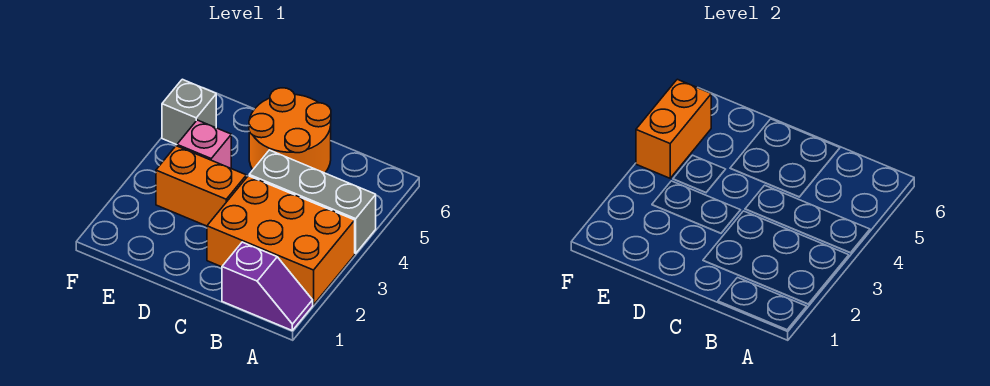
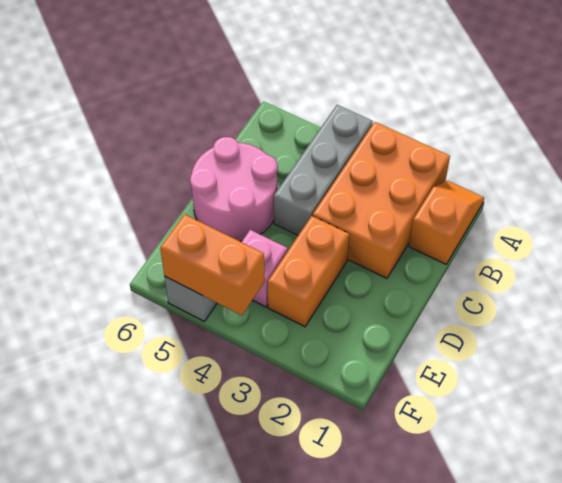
purple 1x2 slope [222,242,313,330] -> orange 1x2 slope [409,181,484,264]
orange 2x2 round brick [249,88,331,173] -> pink 2x2 round brick [190,137,278,241]

